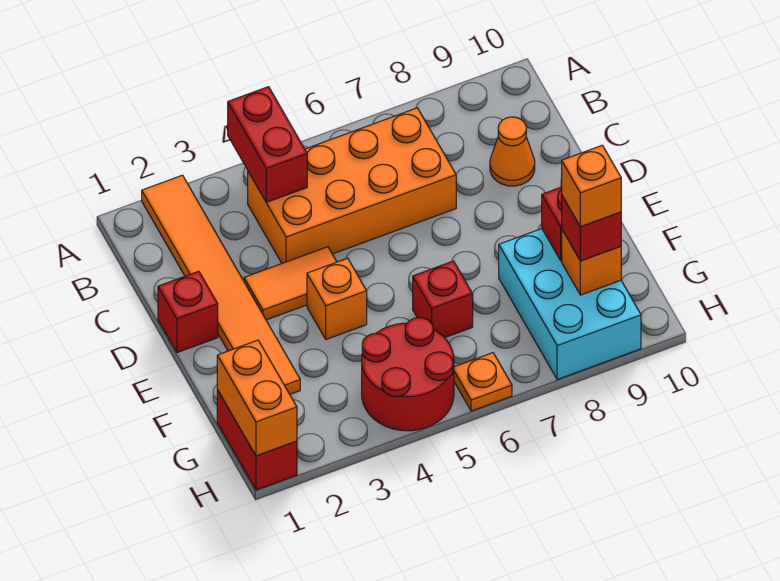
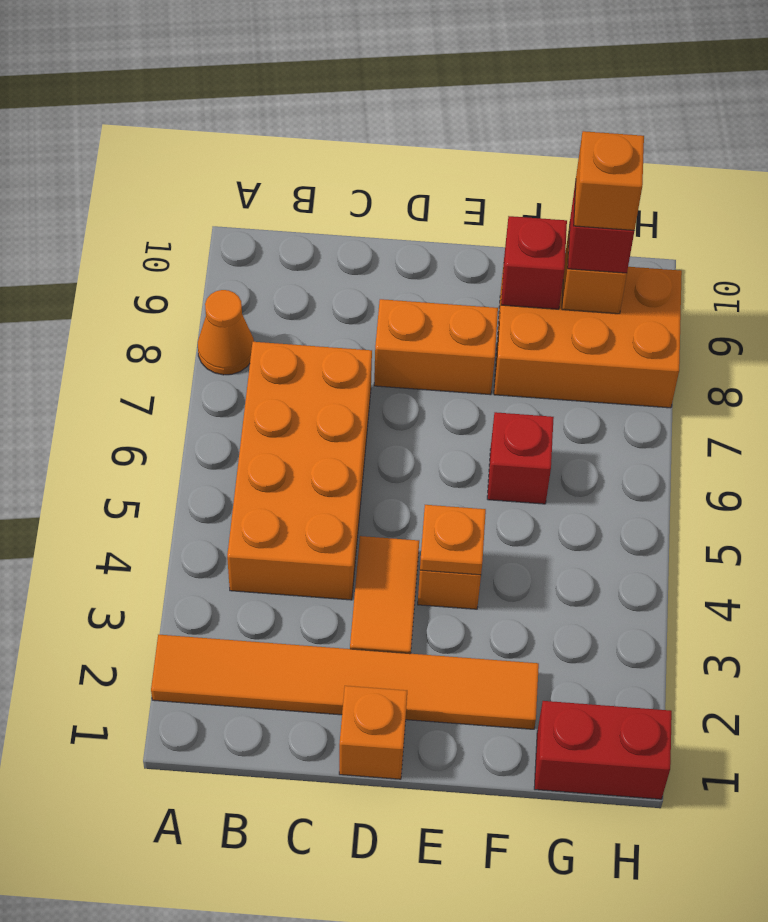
red 1x2 brick [228,87,307,202] -> none
orange 1x1 cone [490,117,535,186] -> orange 1x1 cone moved to [198,290,254,375]
red 1x1 brick [158,271,218,353] -> orange 1x1 brick [339,686,407,779]
cyan 2x3 brick [499,229,641,380] -> orange 2x3 brick [494,264,682,408]
orange 1x2 brick [217,340,297,456] -> orange 1x2 brick moved to [374,299,498,395]
red 2x2 round brick [362,318,454,431] -> none
orange 1x1 plate [454,353,512,411] -> orange 1x1 plate moved to [420,505,486,575]

